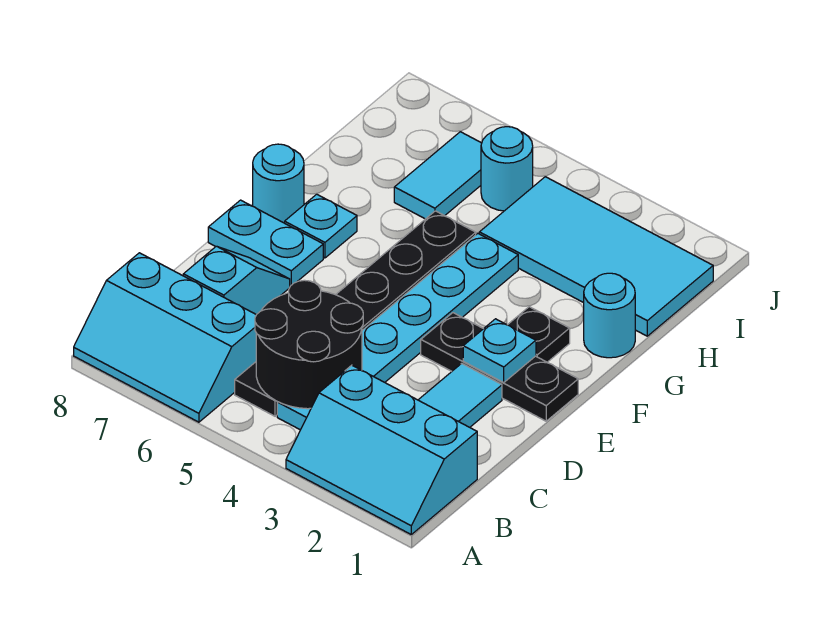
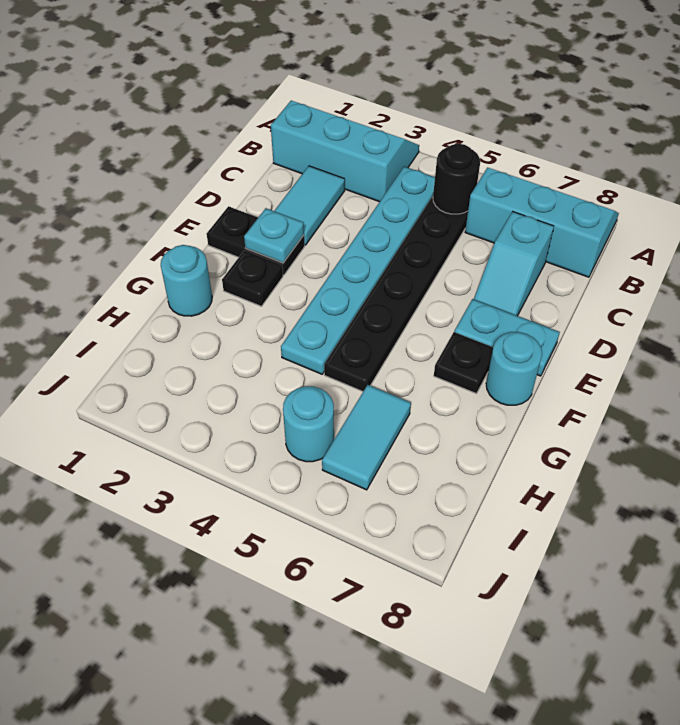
black 2x2 round brick [255,280,363,409] -> black 1x1 round brick [433,144,480,214]
black 1x3 plate [421,313,578,421] -> black 1x2 plate [207,206,305,275]
cyan 1x1 plate [285,194,357,258] -> black 1x1 plate [434,332,493,394]
cyan 2x4 tile [479,177,713,336] -> none

